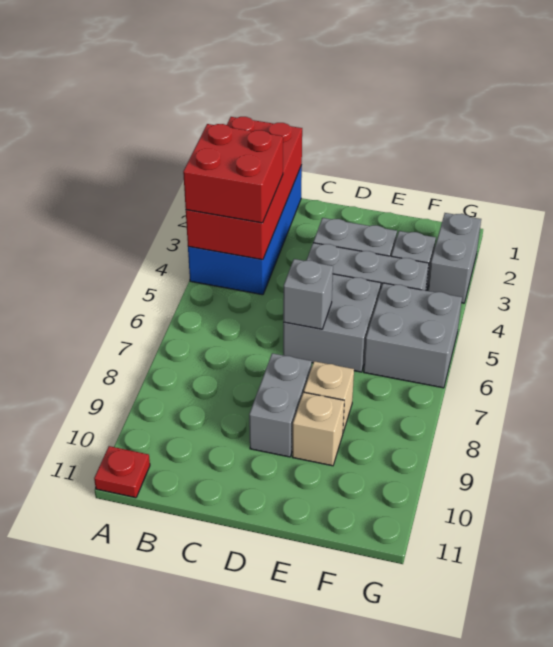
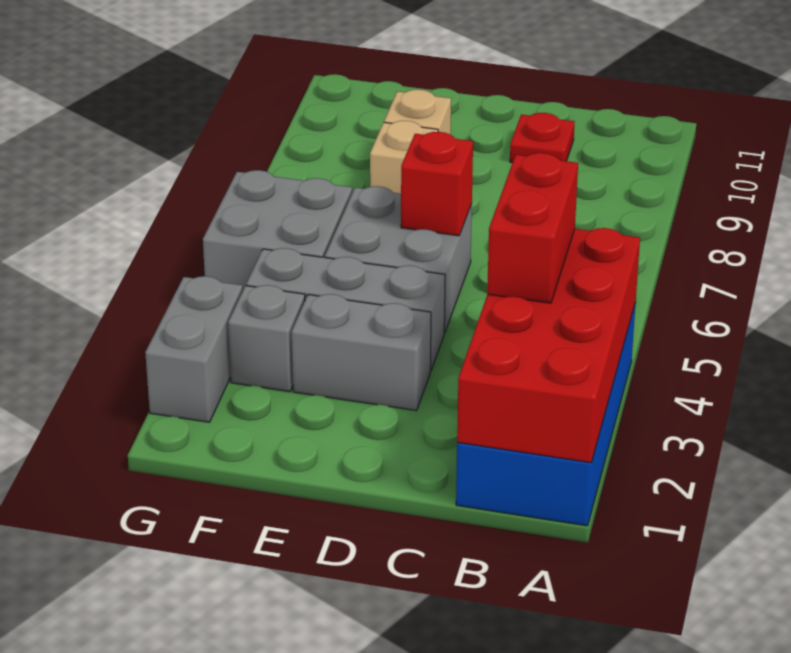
red 2x2 brick [183,124,283,223] -> red 1x2 brick [487,153,578,303]
red 1x1 plate [94,446,150,498] -> red 1x1 plate moved to [510,113,575,163]
grey 1x1 brick [283,259,333,329] -> red 1x1 brick [401,132,473,236]
grey 1x2 brick [249,353,312,457] -> none

